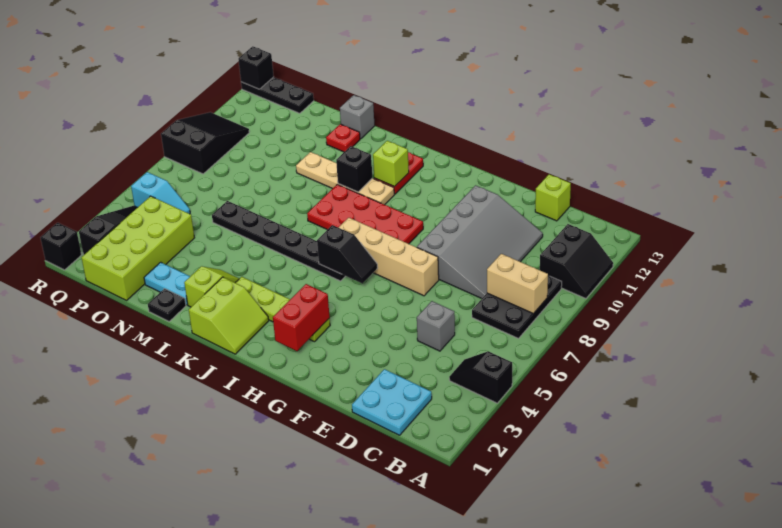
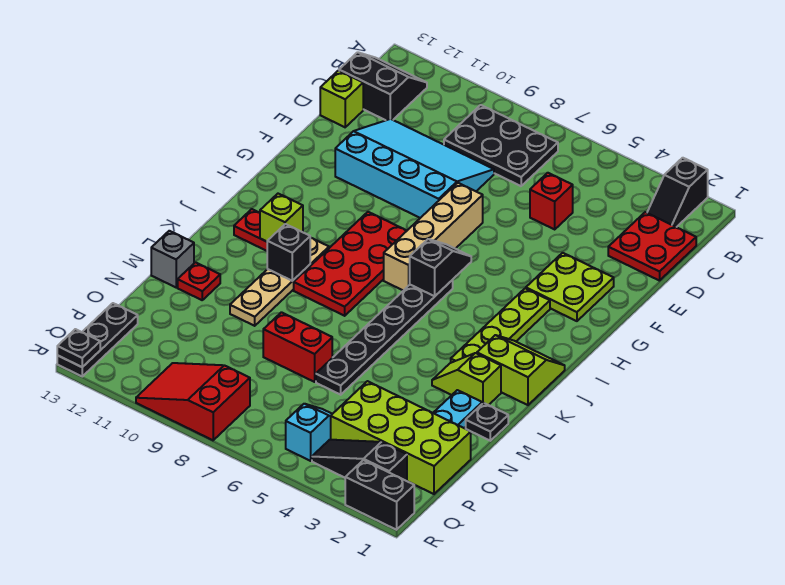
black 1x2 slope [449,351,512,403] -> black 1x2 slope moved to [647,158,708,227]
black 2x2 slope [540,224,613,299] -> black 2x2 slope moved to [339,52,427,120]
tan 1x2 brick [487,254,548,314] -> none
cyan 2x2 plate [352,369,432,435] -> red 2x2 plate [608,212,696,281]
grey 1x1 brick [417,301,455,351] -> red 1x1 brick [530,173,573,229]
grey 3x4 slope [417,185,543,298] -> cyan 3x4 slope [335,119,494,218]
none -> lime 2x2 plate [526,253,614,321]
red 1x2 brick [273,284,330,351] -> red 1x2 brick moved to [263,312,332,382]
black 2x3 slope [161,112,249,174] -> red 2x3 slope [136,363,250,440]
black 1x1 brick [40,223,81,270] -> black 1x2 brick [345,460,414,530]
black 1x1 brick [238,46,274,89] -> black 1x1 plate [57,329,100,367]

